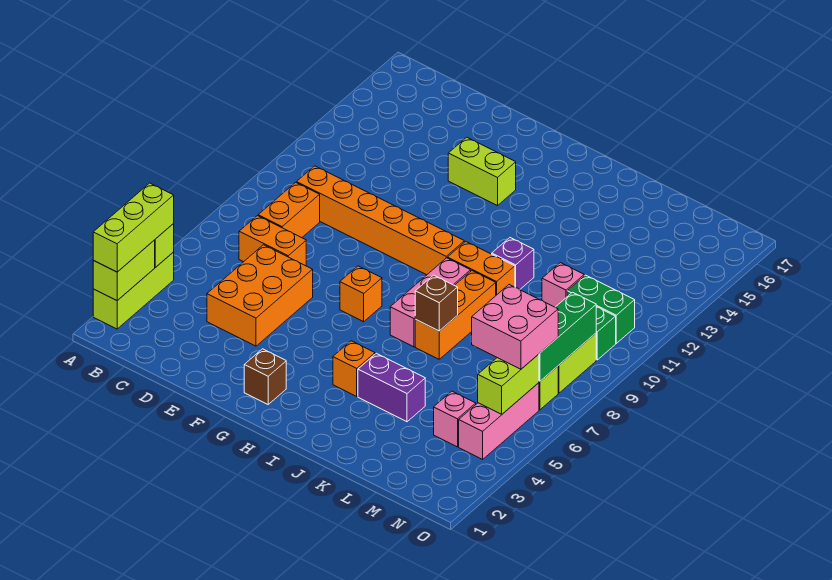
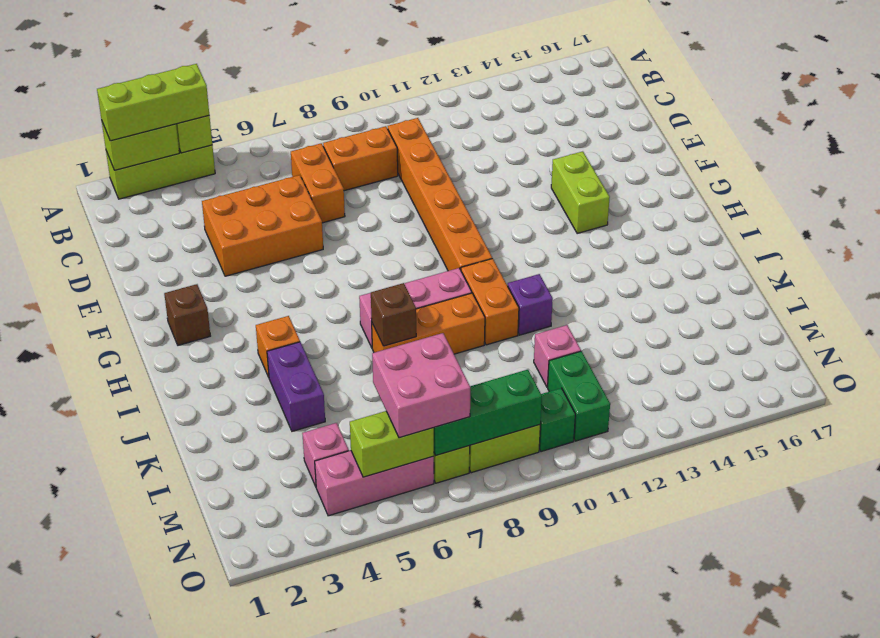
orange 1x1 brick [340,266,382,322] -> none

